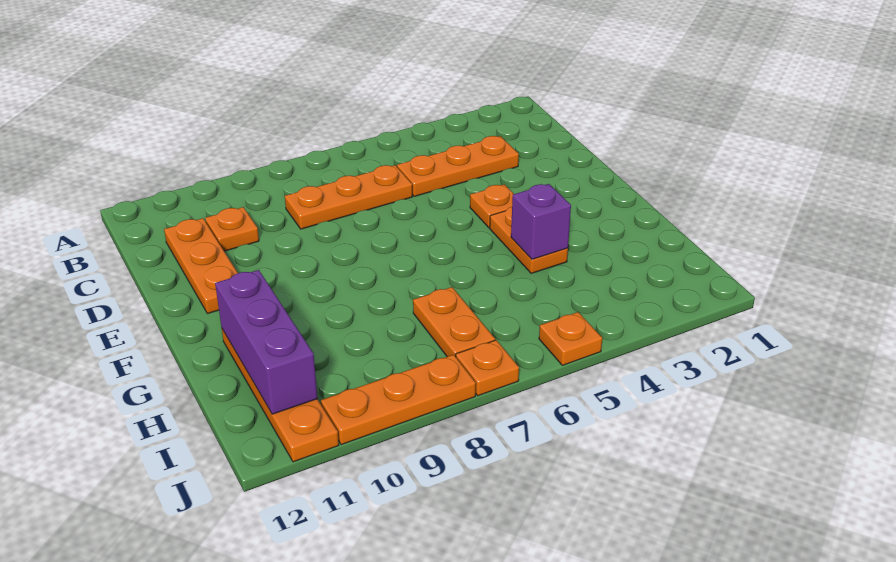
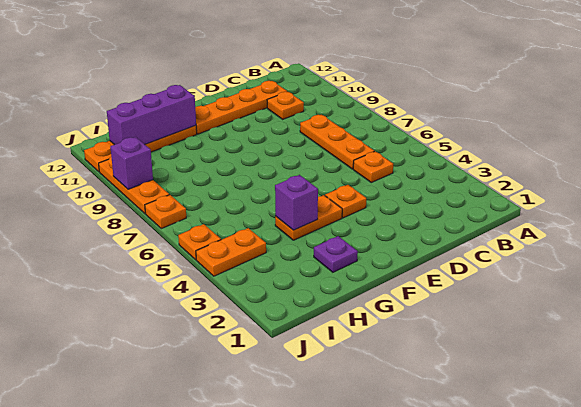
orange 1x3 plate [397,136,519,196] -> orange 1x1 plate [353,151,393,182]
orange 1x3 plate [164,218,238,314] -> orange 1x4 plate [195,81,287,134]
none -> purple 1x1 plate [314,236,358,272]
orange 1x2 plate [413,287,495,357] -> orange 1x2 plate moved to [196,228,266,276]
none -> purple 1x1 brick [111,137,153,189]

